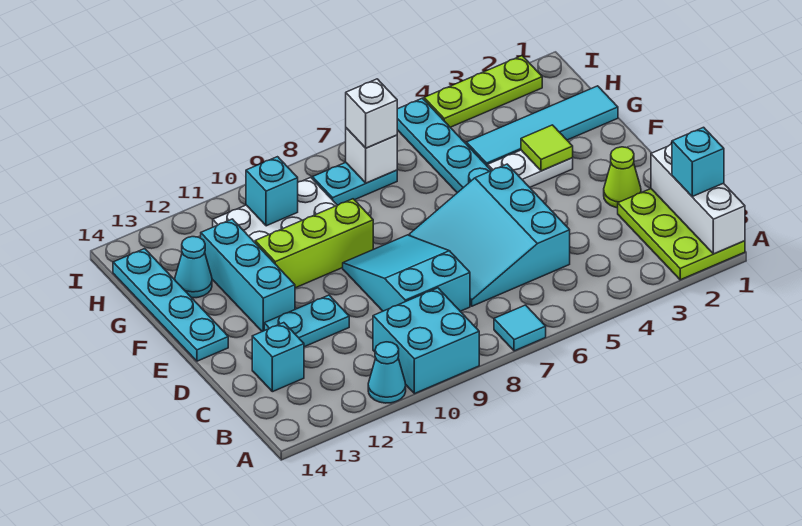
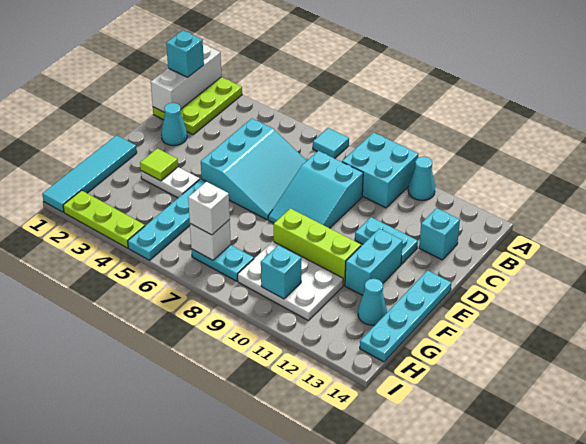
lime 1x1 cone [604,147,641,208] -> cyan 1x1 cone [161,103,187,146]
cyan 1x3 brick [201,219,295,332] -> cyan 1x2 brick [345,228,403,295]
cyan 1x4 tile [466,86,618,167] -> cyan 1x4 tile turned to [42,135,137,212]

